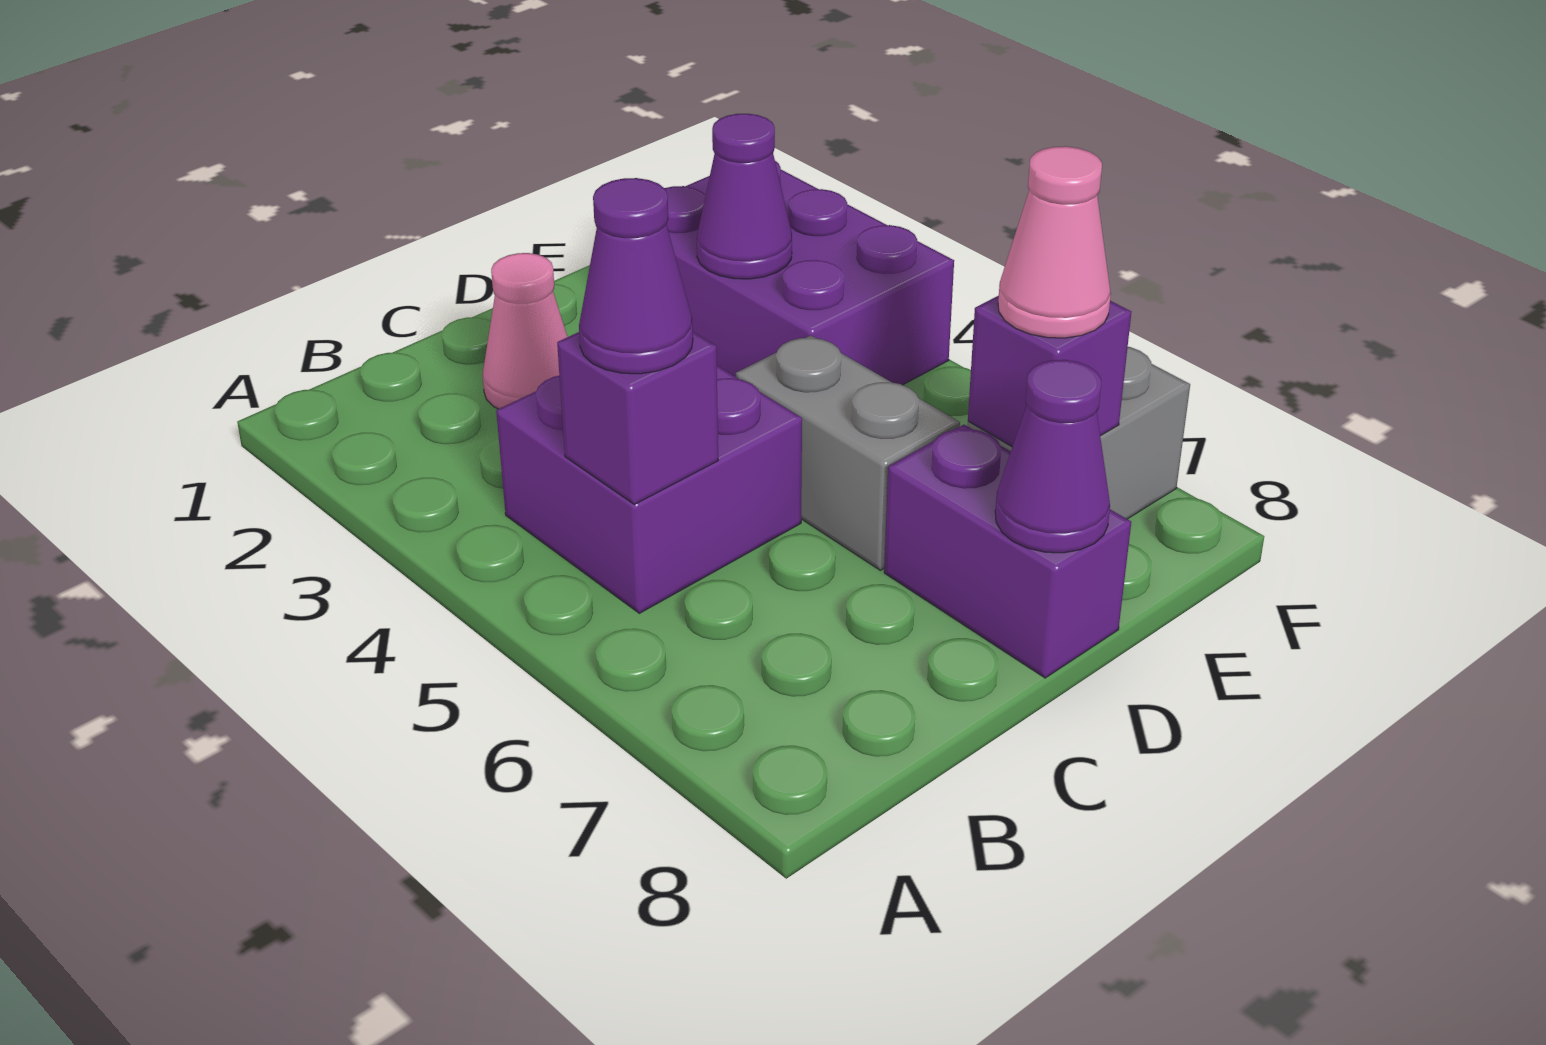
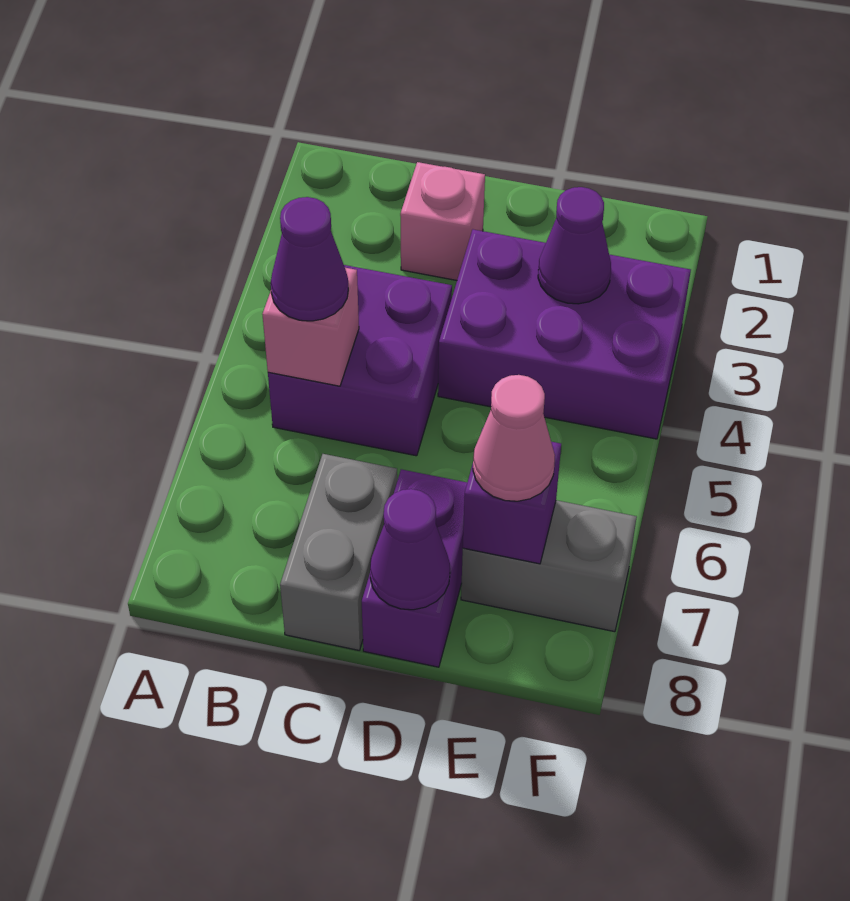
purple 1x1 brick [557,332,718,504] -> pink 1x1 brick [262,268,359,386]
pink 1x1 cone [482,253,567,409] -> pink 1x1 brick [400,162,485,280]
grey 1x2 brick [736,335,960,570] -> grey 1x2 brick moved to [280,454,397,650]
purple 2x3 brick [665,161,954,385] -> purple 2x3 brick turned to [438,229,691,439]

